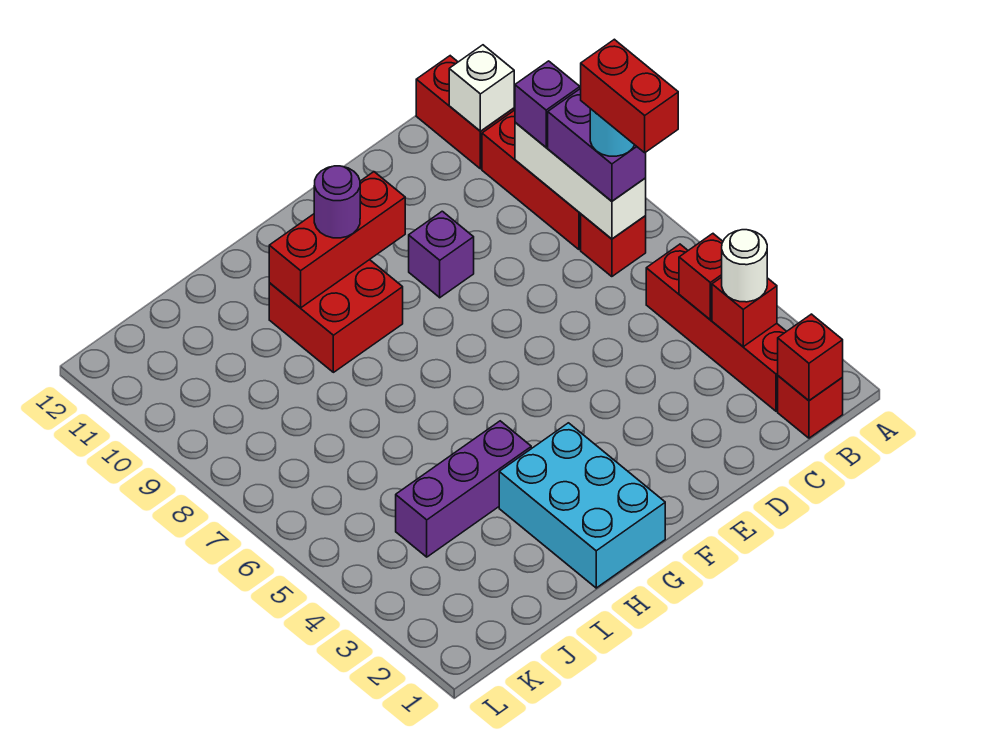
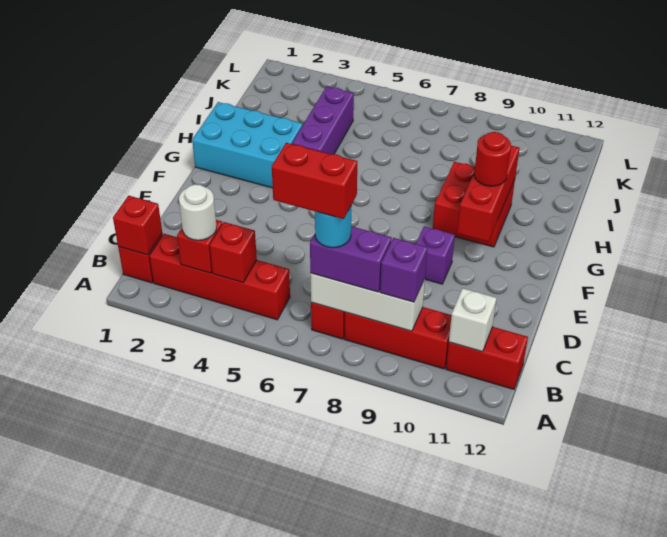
purple 1x1 round brick [314,166,360,238] -> red 1x1 round brick [474,132,511,186]

